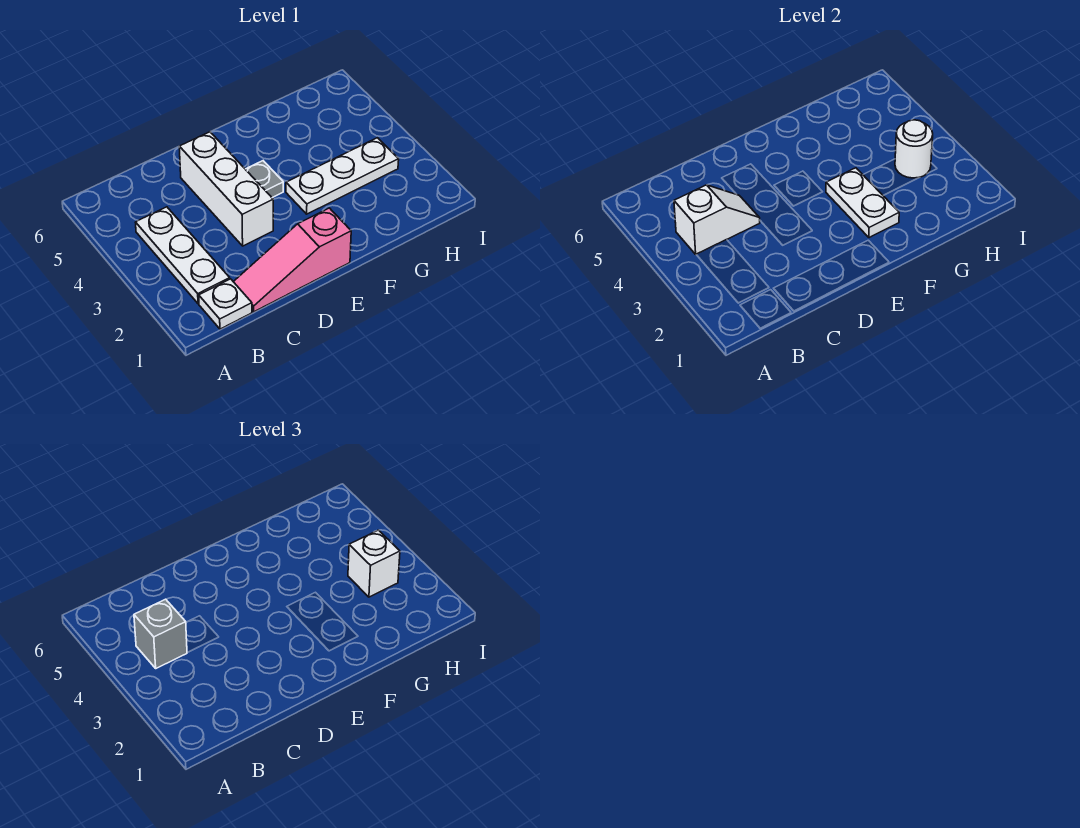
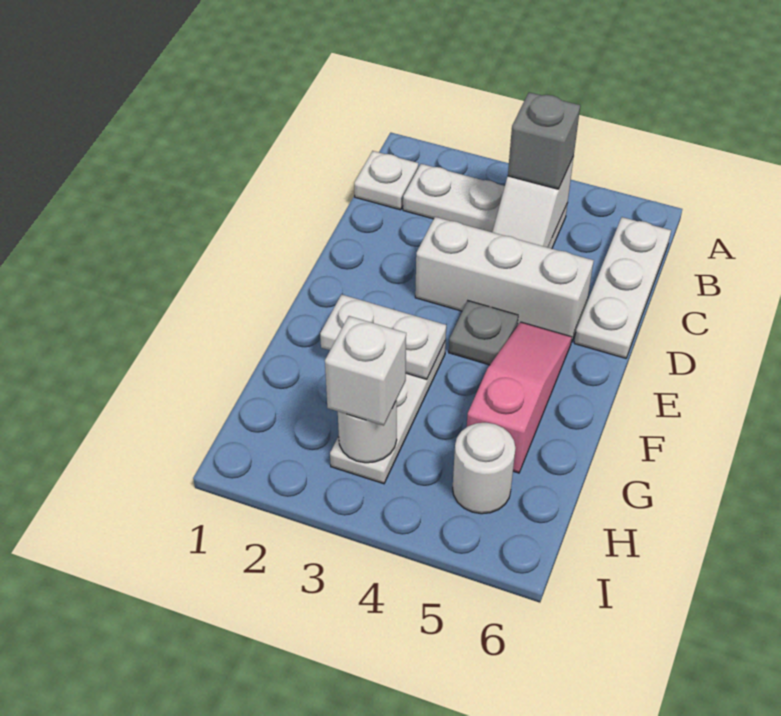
none -> white 1x3 plate [574,217,671,358]
pink 1x3 slope [234,208,351,312] -> pink 1x3 slope moved to [467,322,572,473]
none -> white 1x1 round brick [453,423,515,514]

